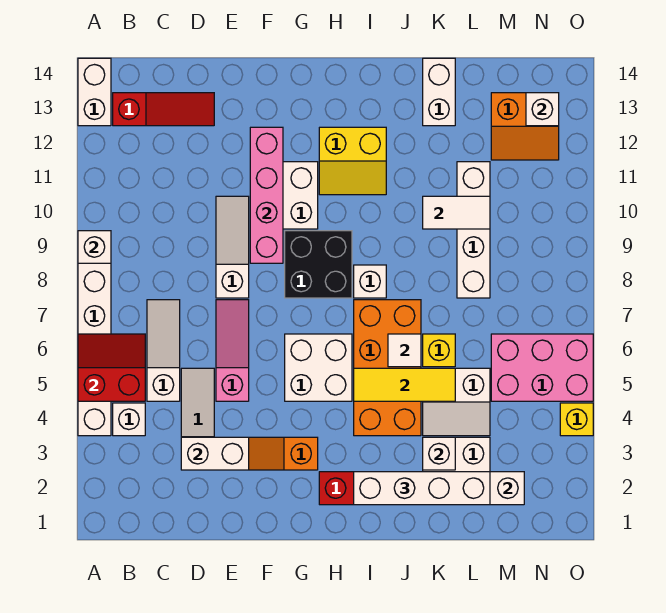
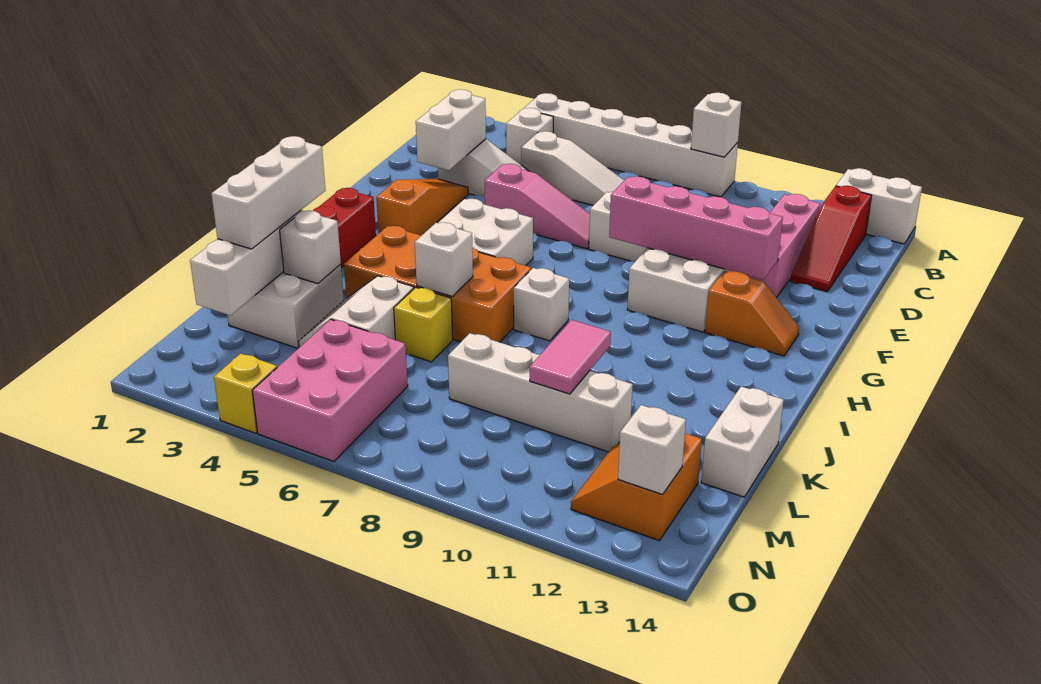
red 2x2 slope [78,334,145,401] -> none
none -> pink 1x3 brick [748,194,820,298]
black 2x2 brick [285,231,352,298] -> none
none -> orange 1x2 slope [705,271,799,356]
yellow 2x2 slope [319,127,386,195] -> none
white 1x4 brick [354,472,490,505] -> white 1x3 brick [211,136,325,249]
yellow 1x3 tile [354,368,455,401] -> none
white 1x1 tile [388,334,421,367] -> white 1x1 brick [415,222,473,296]
white 1x2 tile [423,196,490,229] -> pink 1x2 tile [530,320,611,394]
white 1x2 brick [423,58,455,126] -> white 1x2 brick turned to [701,387,784,497]

